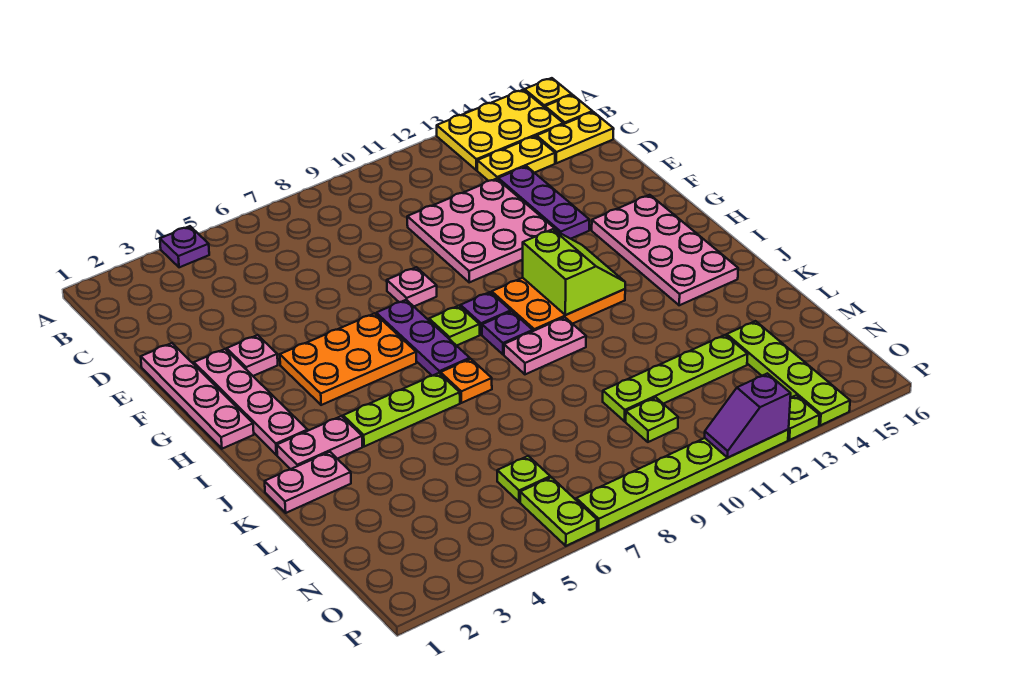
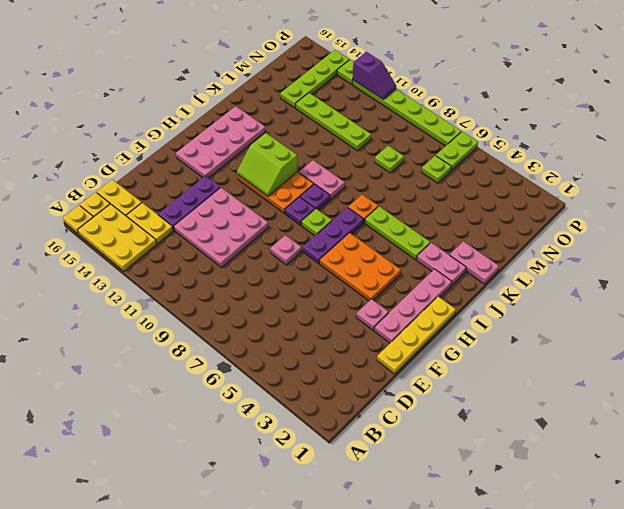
purple 1x1 plate [160,226,209,267] -> none
pink 1x4 plate [141,343,254,449] -> yellow 1x4 plate [377,297,456,374]
lime 2x2 slope [523,229,625,315] -> lime 2x2 slope turned to [237,133,298,196]
lime 1x1 plate [626,397,678,442] -> lime 1x1 plate moved to [375,146,404,173]

